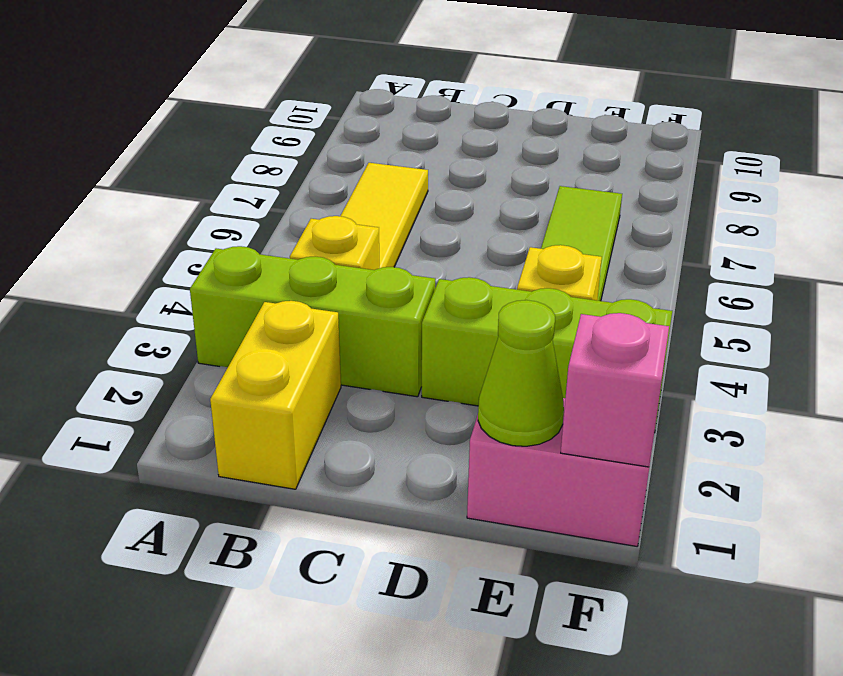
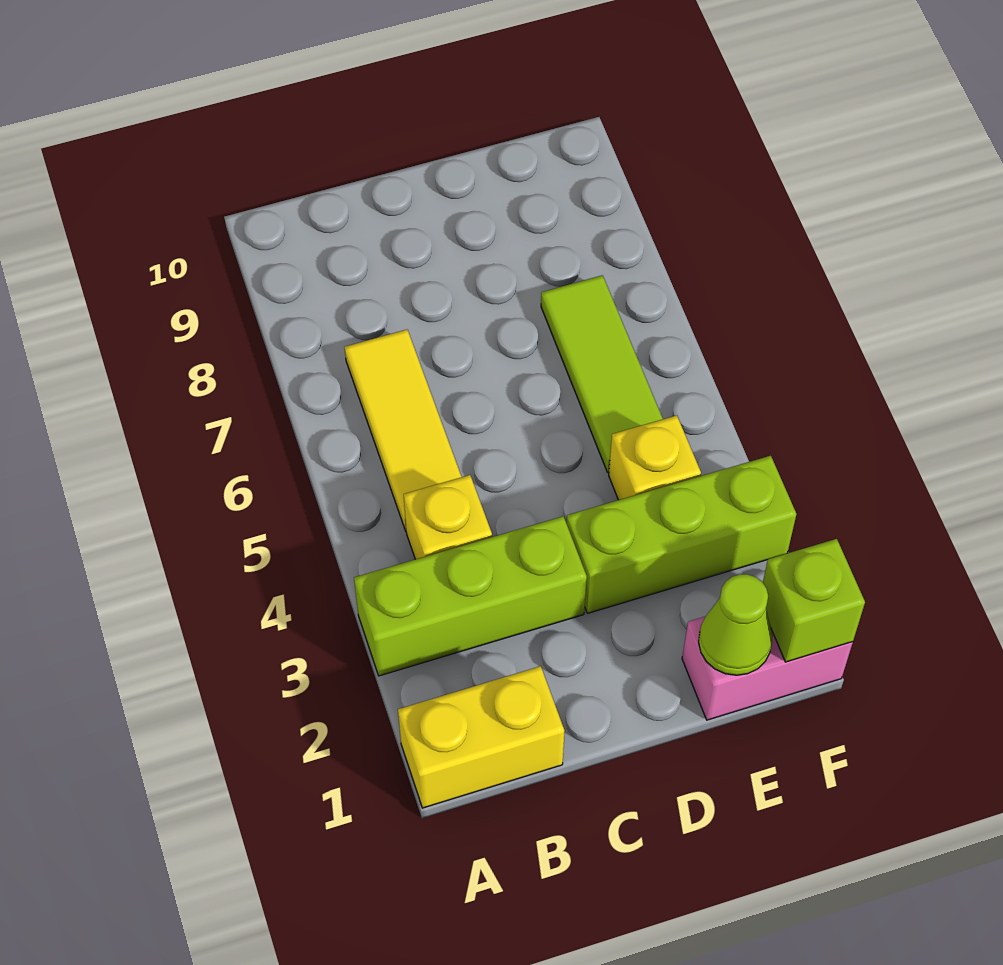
yellow 1x2 brick [210,301,341,489] -> yellow 1x2 brick turned to [398,666,565,808]
pink 1x1 brick [561,313,669,467] -> lime 1x1 brick [763,539,865,662]

